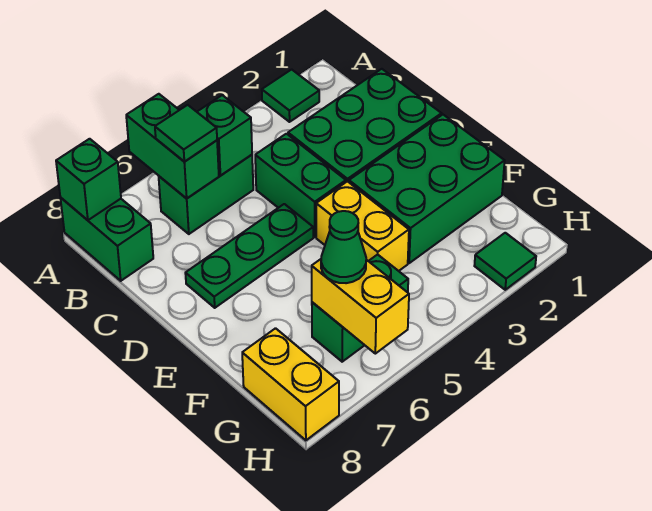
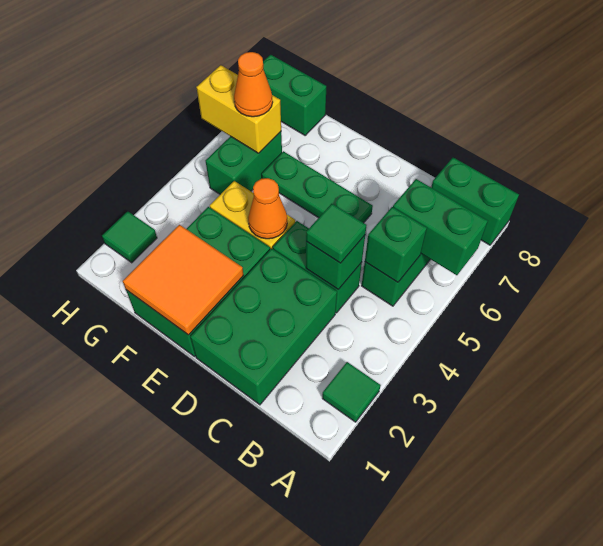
green 1x1 brick [56,139,121,220] -> green 1x1 brick moved to [306,235,365,289]
green 1x1 tile [155,105,217,162] -> green 1x1 tile moved to [306,204,367,263]
green 1x3 plate [185,204,313,308] -> green 1x3 plate turned to [262,151,373,223]
none -> orange 2x2 tile [123,225,244,335]
none -> orange 1x1 cone [248,178,287,239]
green 1x1 cone [321,211,366,283] -> orange 1x1 cone [234,52,273,117]
yellow 1x2 brick [242,328,339,440] -> green 1x2 brick [263,55,326,135]

